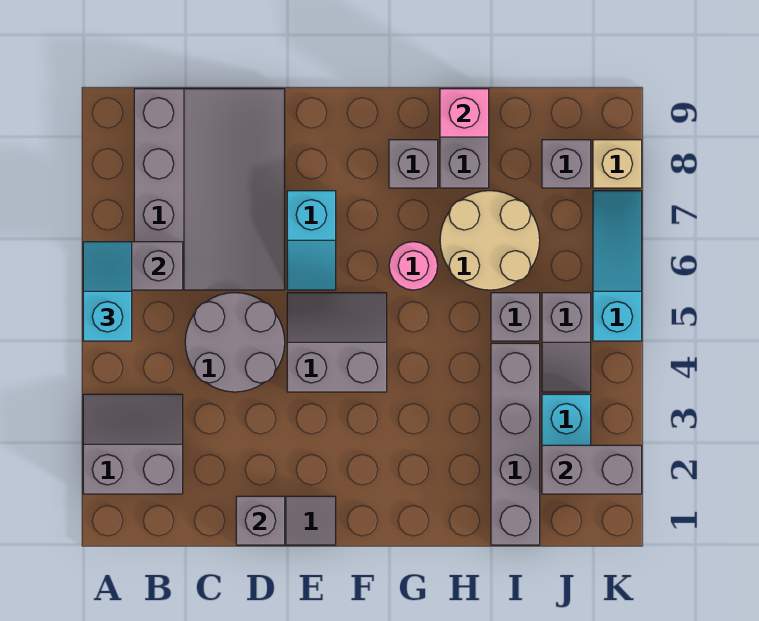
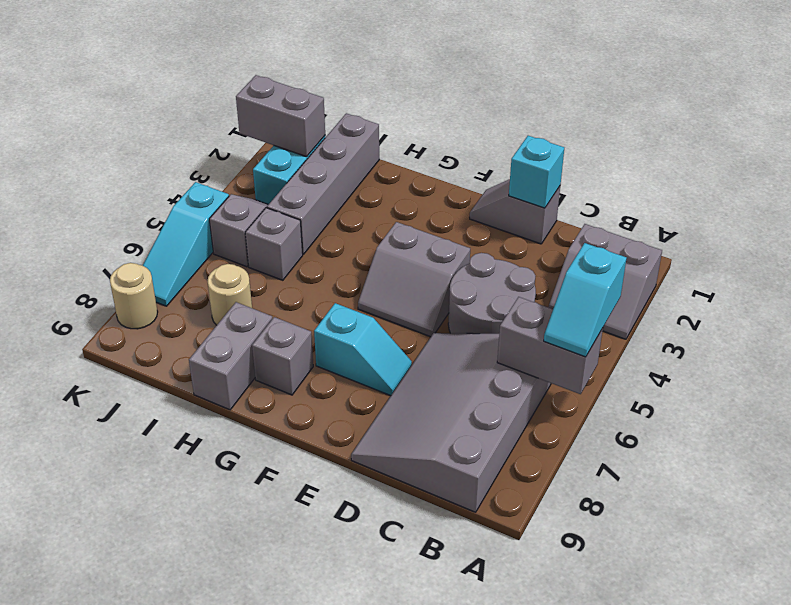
grey 1x1 brick [236,496,285,545] -> cyan 1x1 brick [509,136,564,208]
cyan 1x2 slope [287,191,336,290] -> cyan 1x2 slope turned to [314,303,412,396]
pink 1x1 round brick [389,242,438,290] -> none
tan 2x2 round brick [440,191,540,290] -> tan 1x1 round brick [208,264,252,325]
pink 1x1 brick [440,89,489,137] -> none
grey 1x1 brick [542,140,591,188] -> none
tan 1x1 brick [593,140,642,188] -> tan 1x1 round brick [110,263,158,329]

